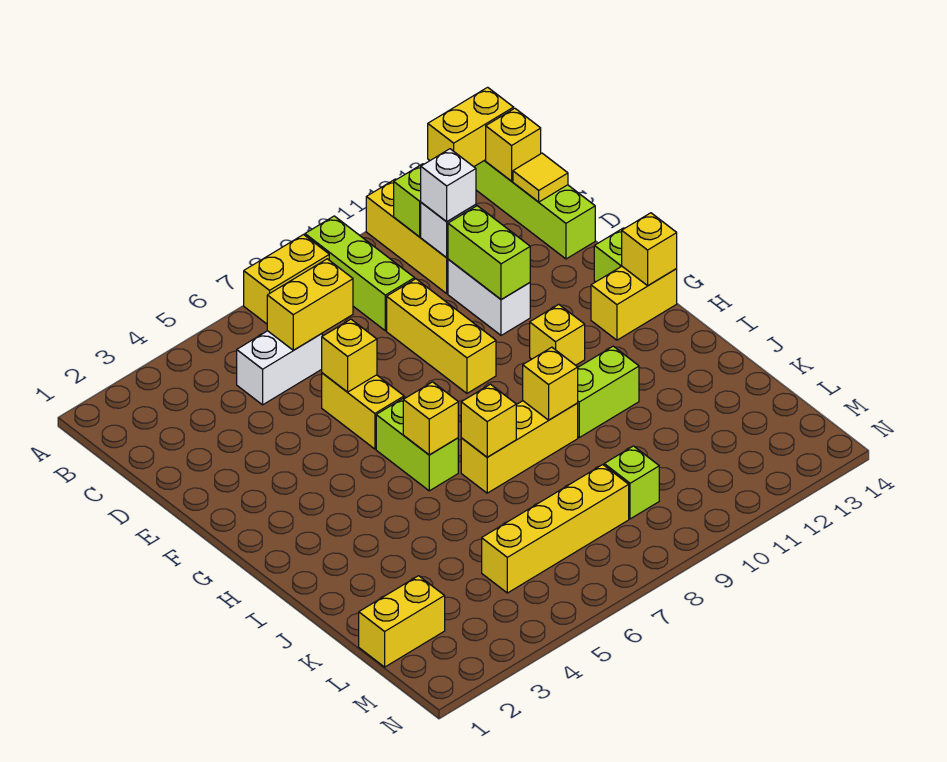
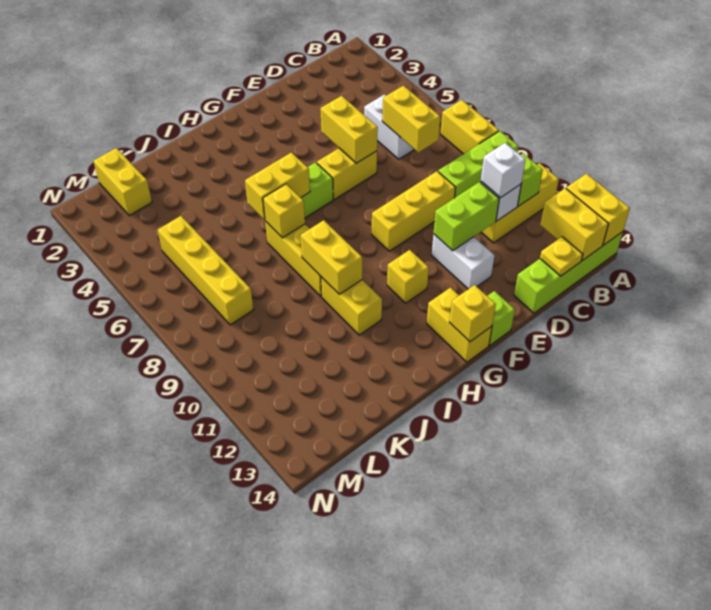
yellow 1x1 brick [486,108,541,181] -> yellow 1x2 brick [540,188,609,261]
yellow 1x1 tile [513,153,568,202] -> yellow 1x1 plate [540,237,583,276]
white 1x2 brick [448,259,530,335] -> white 1x2 brick turned to [432,234,495,289]
yellow 1x1 brick [322,319,377,392] -> yellow 1x2 brick [321,96,378,163]
yellow 1x1 brick [403,382,458,455] -> yellow 1x2 brick [245,152,310,220]
yellow 1x1 brick [523,347,578,420] -> yellow 1x2 brick [301,220,362,294]
lime 1x2 brick [578,346,639,437] -> yellow 1x2 brick [321,277,382,335]
lime 1x1 brick [604,446,659,519] -> none

